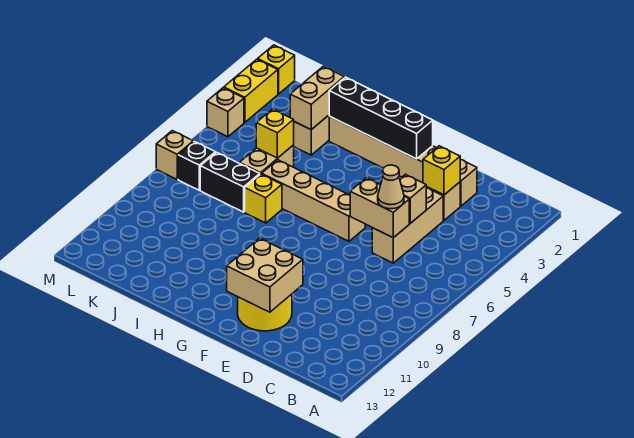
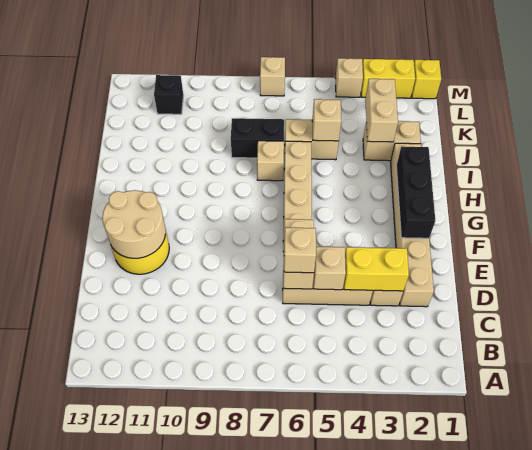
yellow 1x1 brick [423,146,460,195] -> yellow 1x2 brick [344,247,409,291]
tan 1x1 cone [378,165,404,209] -> tan 1x1 brick [284,227,316,273]
tan 2x2 brick [227,238,303,312] -> tan 2x2 round brick [102,190,166,258]
black 1x4 brick [329,77,433,159] -> black 1x3 brick [396,147,435,238]
yellow 1x1 brick [245,174,282,223] -> tan 1x1 brick [257,141,284,181]
tan 1x2 brick [290,66,344,130] -> tan 1x2 brick turned to [365,79,398,142]
yellow 1x1 brick [256,109,294,158] -> tan 1x1 brick [312,99,341,141]
black 1x2 brick [200,152,260,212] -> black 1x2 brick turned to [231,118,284,158]
black 1x1 brick [178,142,215,190] -> black 1x1 brick moved to [154,75,183,114]

